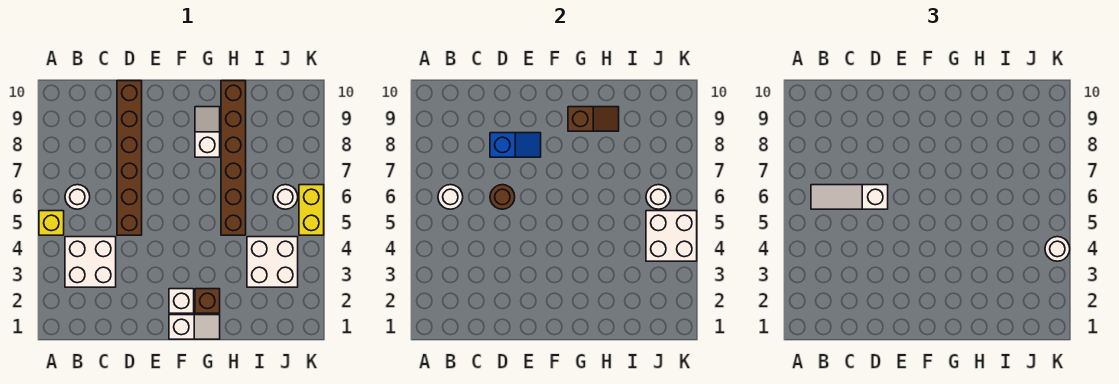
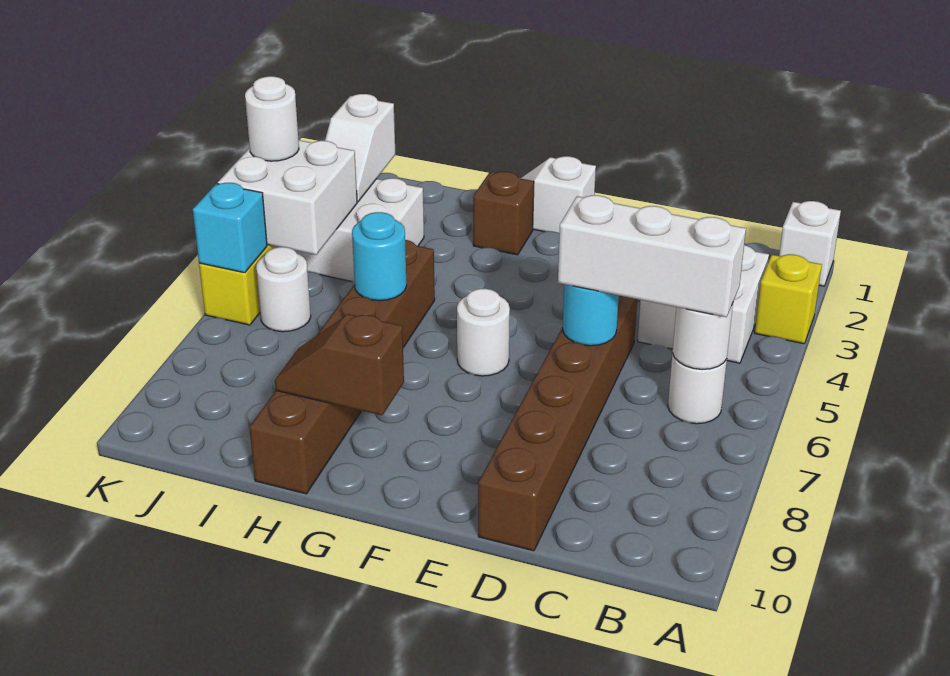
yellow 1x1 brick [39,211,64,235] -> yellow 1x1 brick moved to [755,254,822,344]
white 1x3 slope [811,185,888,209] -> white 1x3 brick [558,195,746,317]
brown 1x1 round brick [490,185,515,209] -> cyan 1x1 round brick [563,284,619,346]
blue 1x2 slope [490,133,541,157] -> none
white 1x1 brick [169,289,194,313] -> white 1x1 brick moved to [779,201,841,286]
white 1x2 slope [195,107,220,157] -> white 1x2 slope moved to [325,94,396,202]
none -> cyan 1x1 round brick [352,212,407,301]
white 1x1 round brick [646,185,671,209] -> white 1x1 round brick moved to [457,289,510,376]
none -> cyan 1x1 brick [193,183,267,273]

